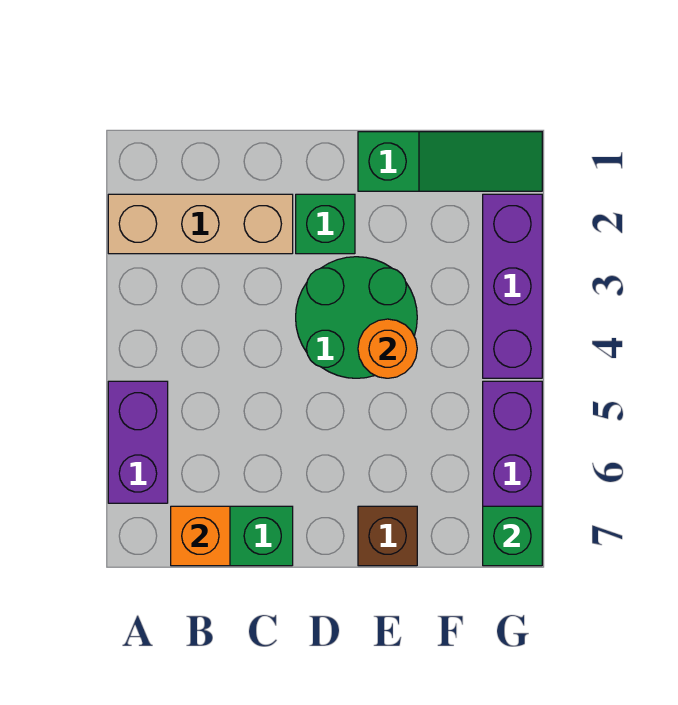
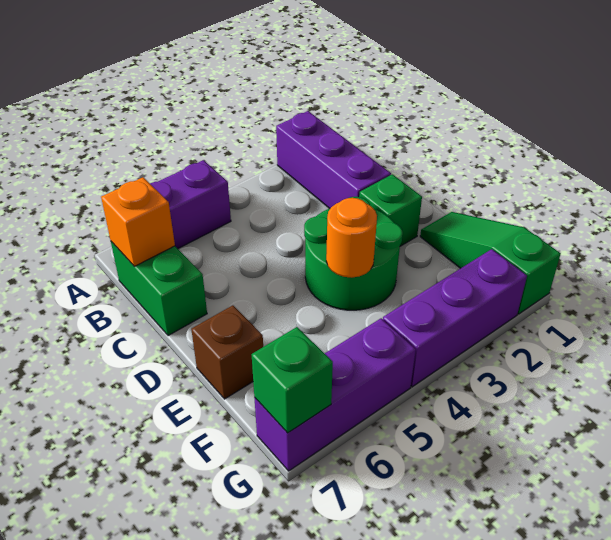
tan 1x3 brick [108,194,293,254] -> purple 1x3 brick [276,111,391,209]
green 1x3 slope [358,132,542,191] -> green 1x3 slope turned to [420,212,561,314]

